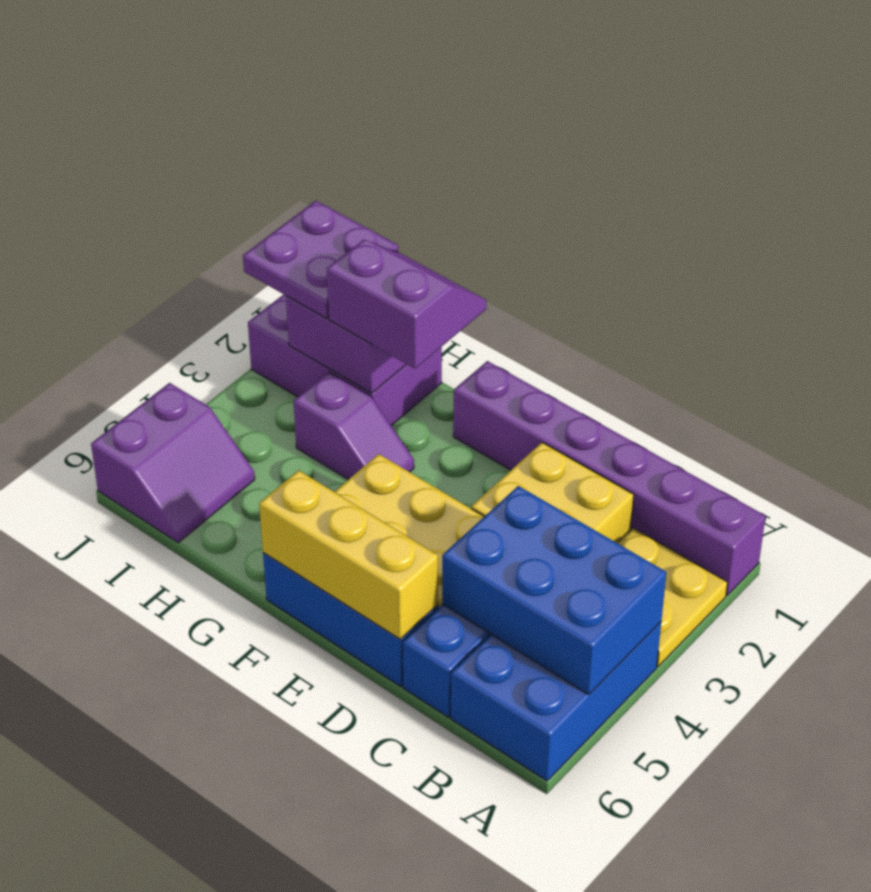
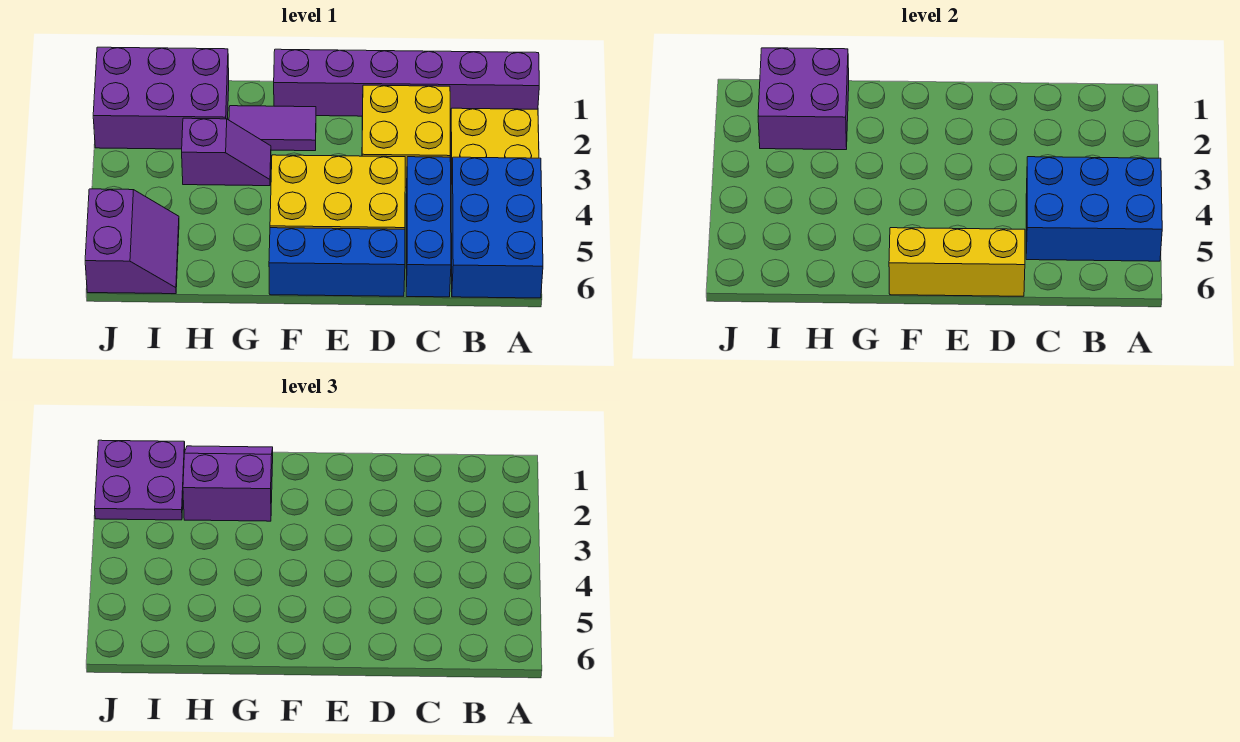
none -> purple 1x2 tile [229,106,316,151]

